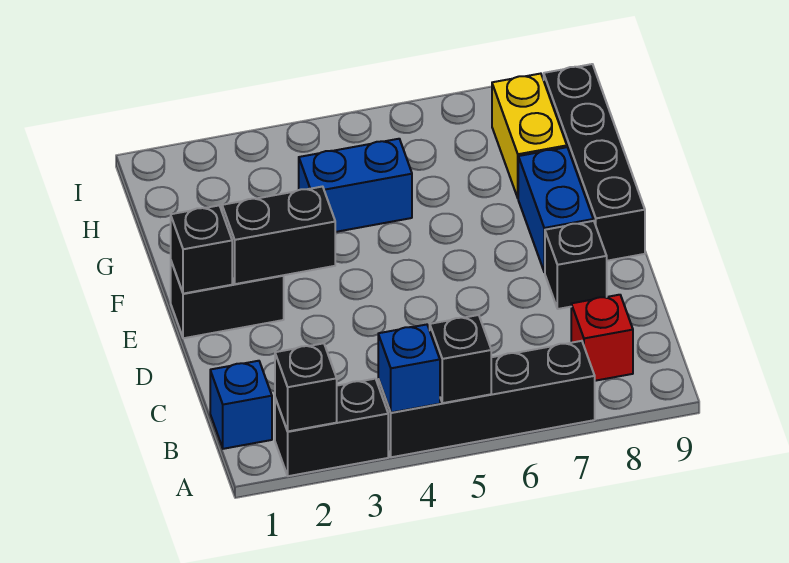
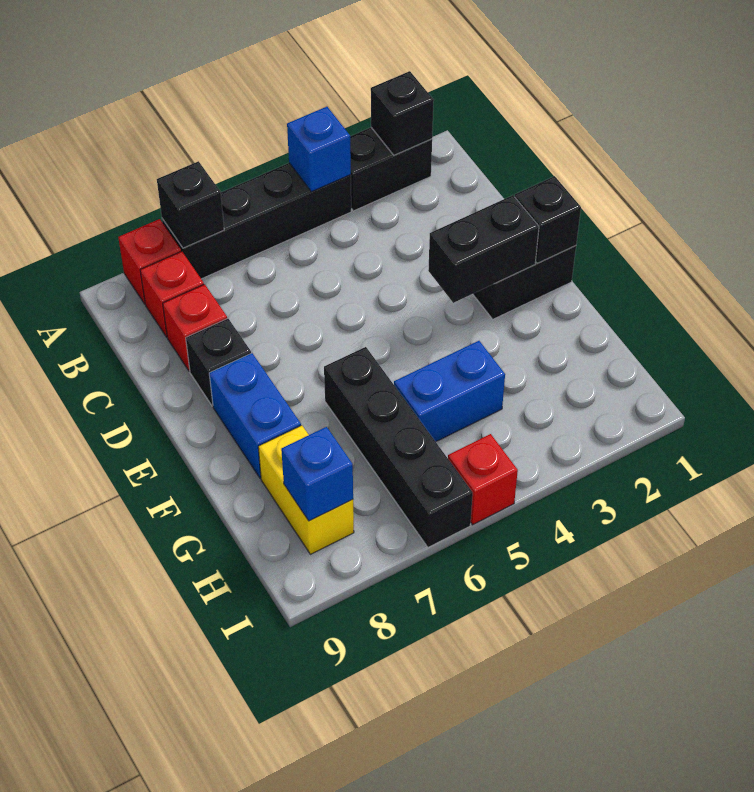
black 1x1 brick [430,315,491,403] -> black 1x1 brick moved to [157,161,224,248]
none -> red 1x1 brick [118,219,181,304]
blue 1x1 brick [210,361,272,449] -> blue 1x1 brick moved to [281,427,353,521]
none -> red 1x1 brick [163,284,227,371]
black 1x4 brick [544,64,645,261] -> black 1x4 brick moved to [324,347,473,547]
none -> red 1x1 brick [448,434,518,525]

